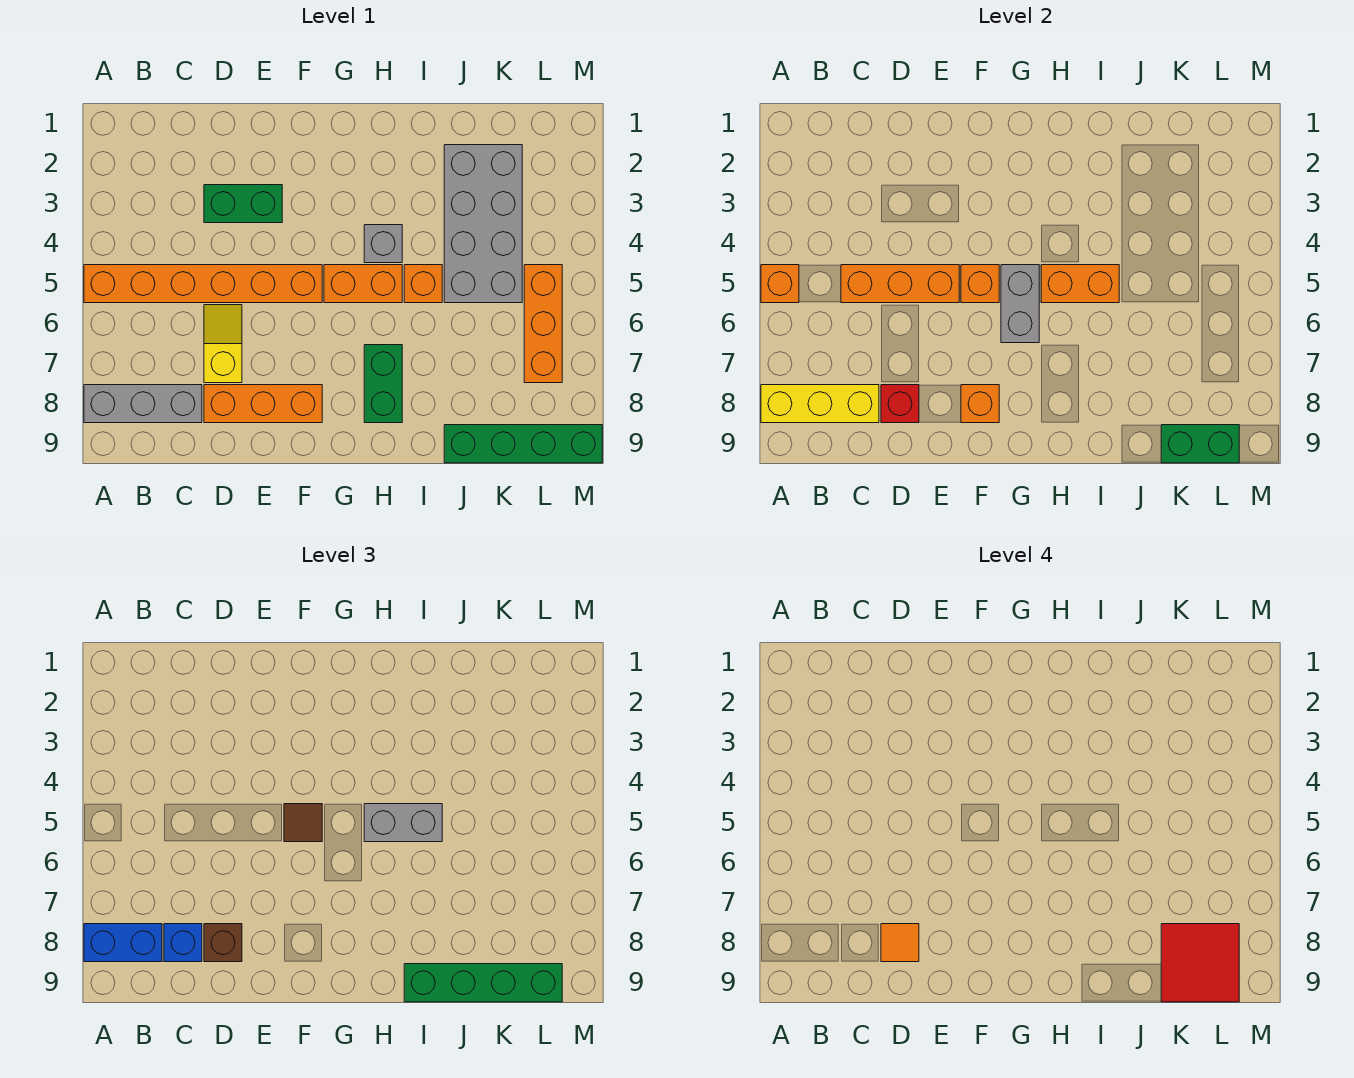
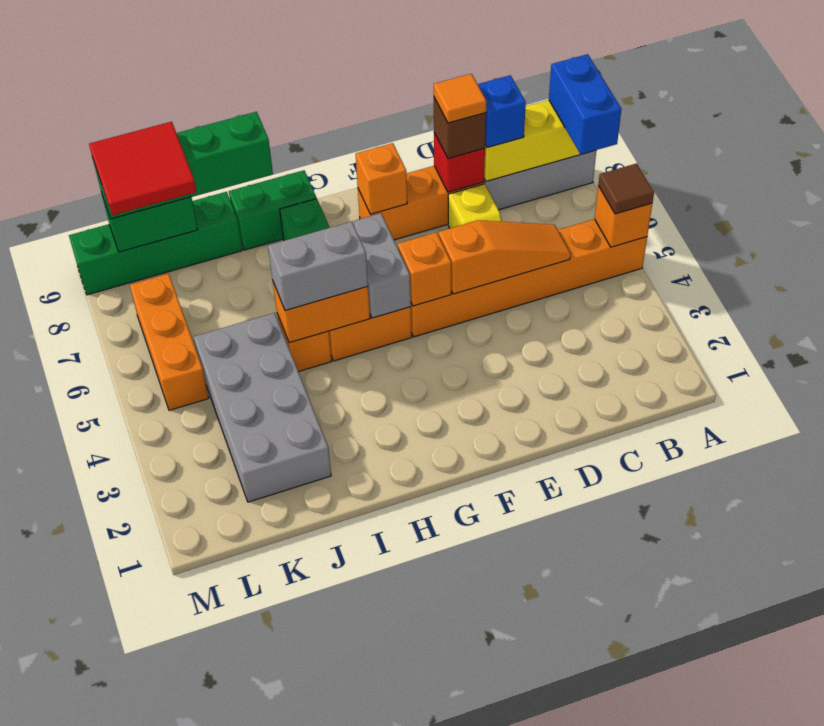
blue 1x2 brick [84,924,162,962] -> blue 1x2 brick turned to [549,54,621,154]
orange 1x3 brick [841,265,959,303] -> orange 1x3 slope [439,220,571,294]
green 1x2 brick [204,185,282,223] -> green 1x2 brick moved to [229,170,316,250]
brown 1x1 tile [284,804,322,842] -> brown 1x1 tile moved to [598,163,654,214]
grey 1x1 brick [364,225,402,263] -> none

